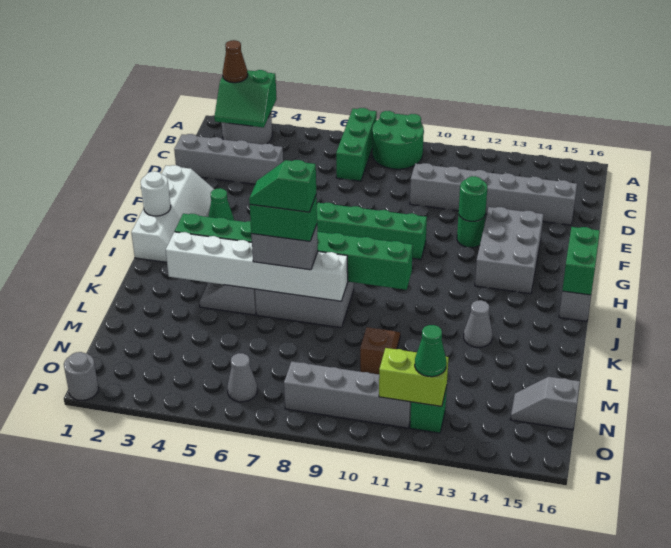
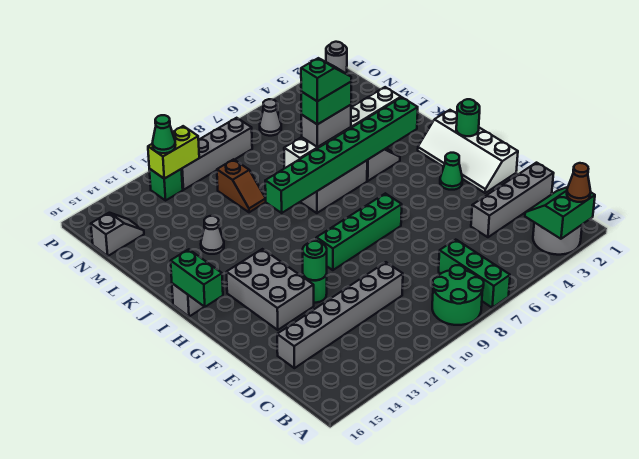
white 1x1 round brick [141,171,171,216] -> green 1x1 round brick [456,99,480,136]

